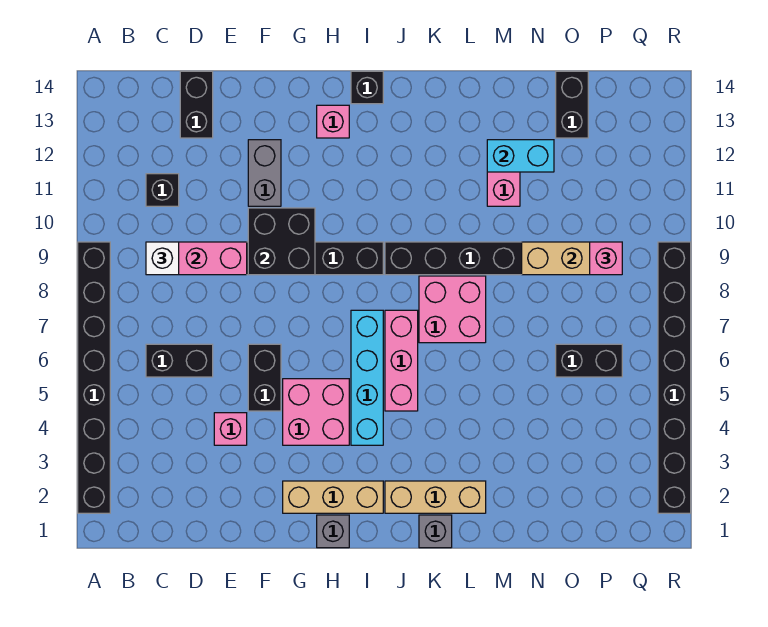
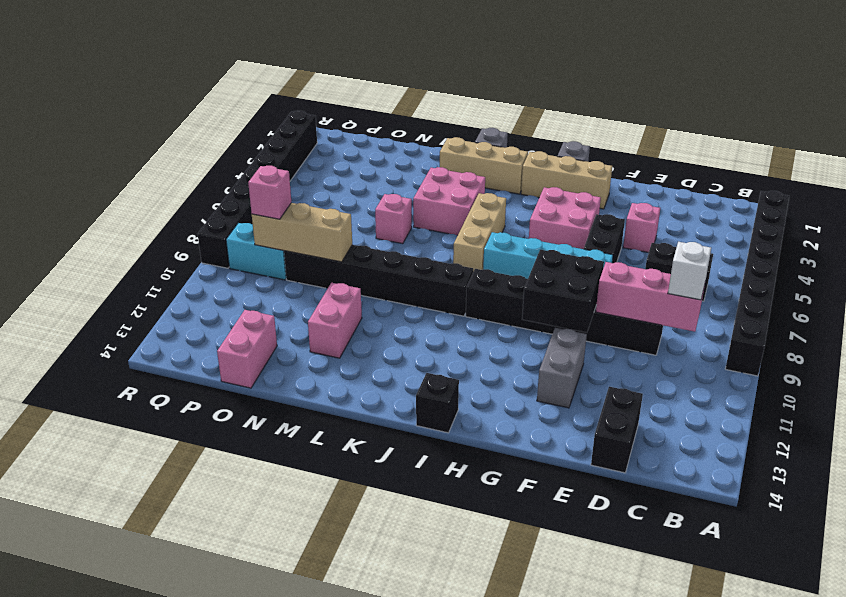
black 1x1 brick [146,174,179,206] -> none
pink 1x1 brick [317,105,349,138] -> pink 1x1 brick moved to [375,194,412,244]
cyan 1x4 brick [351,310,383,445] -> cyan 1x4 brick turned to [483,232,613,279]
pink 1x3 brick [385,310,418,411] -> tan 1x3 brick [453,193,506,271]
pink 2x2 brick [419,276,486,343] -> pink 2x2 brick moved to [413,167,485,235]
cyan 1x2 brick [487,140,554,172] -> cyan 1x2 brick moved to [226,223,286,280]
black 1x2 brick [556,344,622,377] -> none
black 1x2 brick [556,71,588,138] -> pink 1x2 brick [217,310,277,388]

